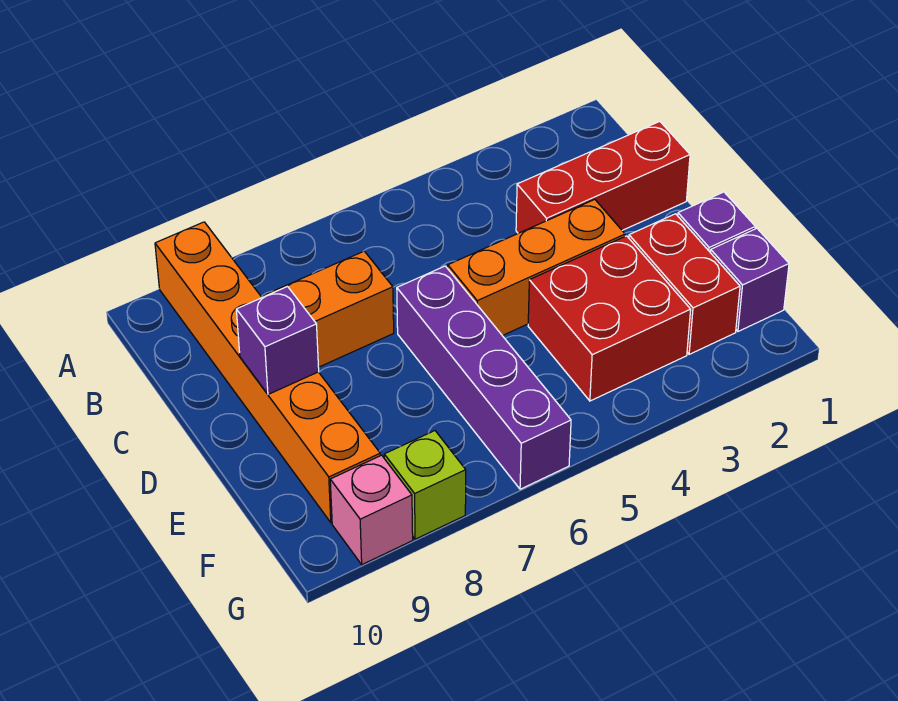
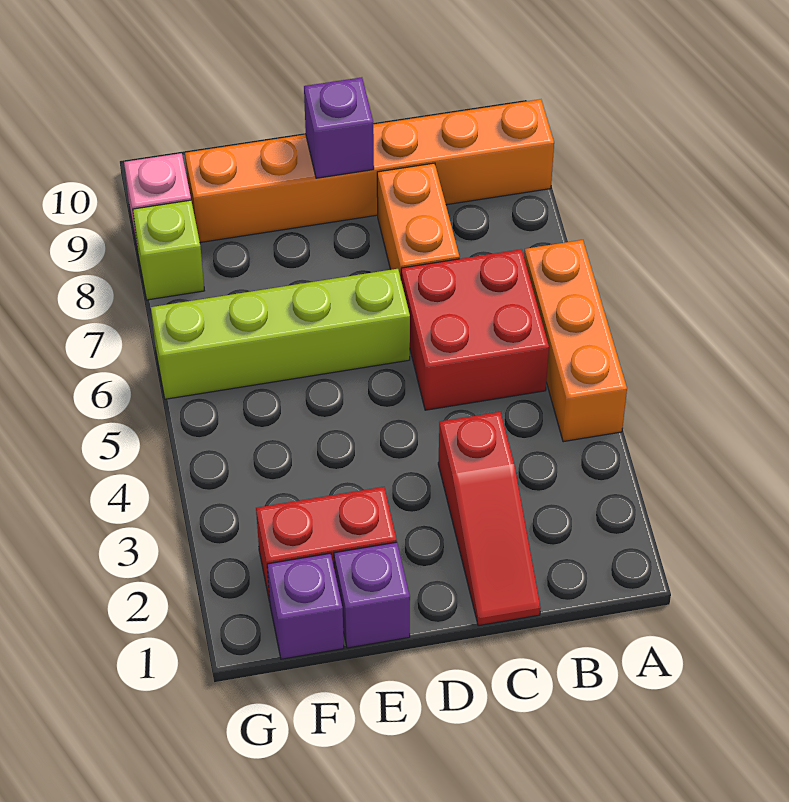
red 1x3 brick [516,121,690,233] -> red 1x3 slope [438,412,541,626]
orange 1x3 brick [448,199,625,336] -> orange 1x3 brick moved to [524,240,627,442]
purple 1x4 brick [397,266,571,489] -> lime 1x4 brick [151,269,410,399]
red 2x2 brick [528,236,691,401] -> red 2x2 brick moved to [401,249,549,410]

